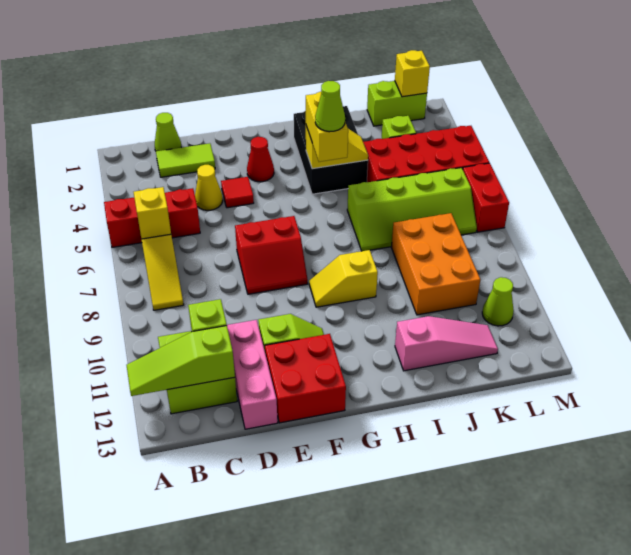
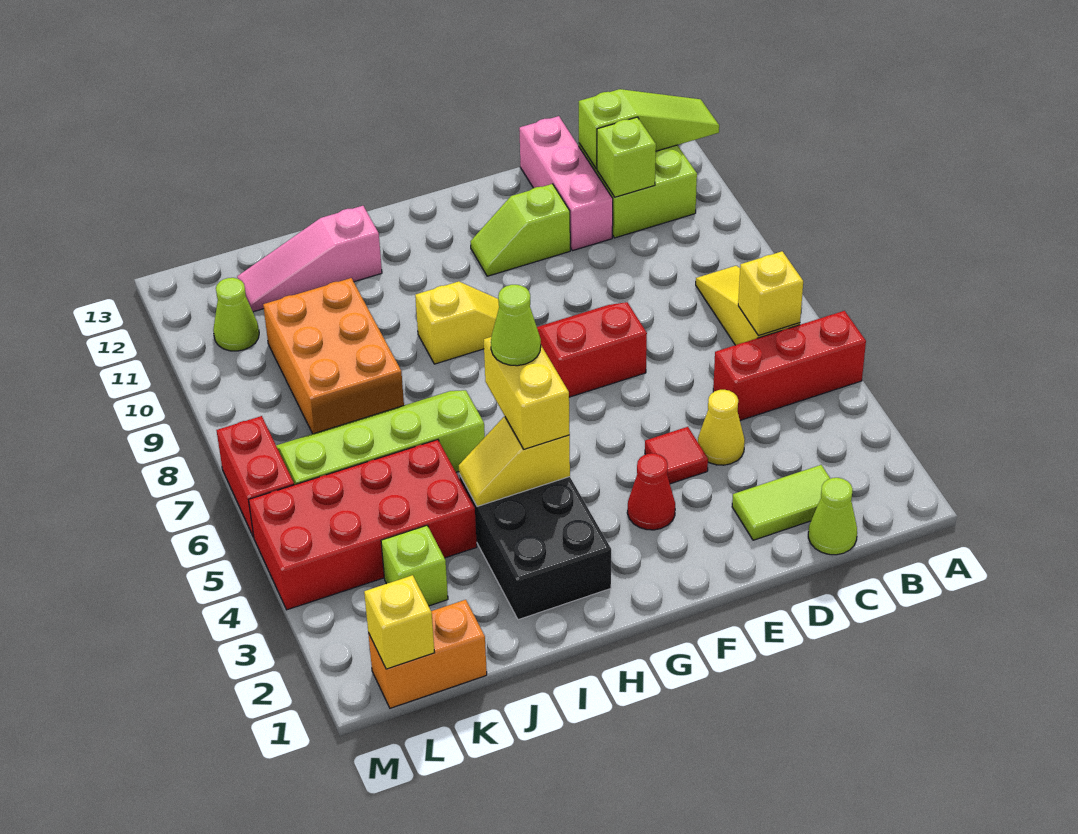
red 2x2 brick [265,334,346,423] -> none
lime 1x2 brick [367,81,427,126] -> orange 1x2 brick [368,600,487,708]

